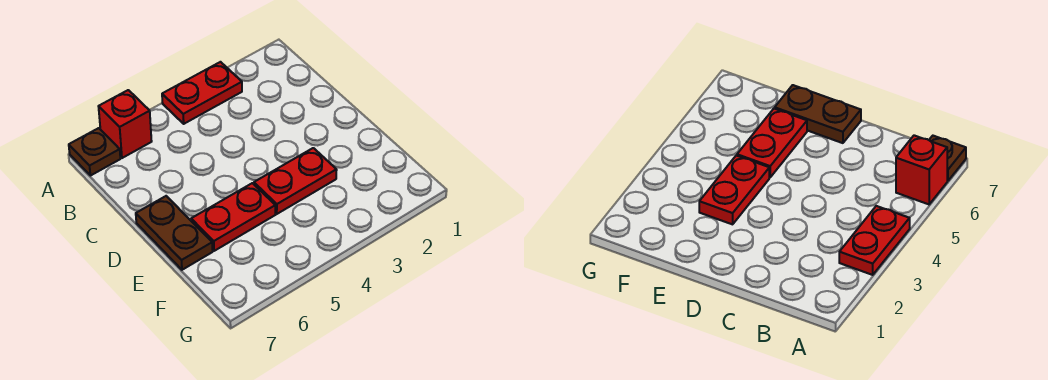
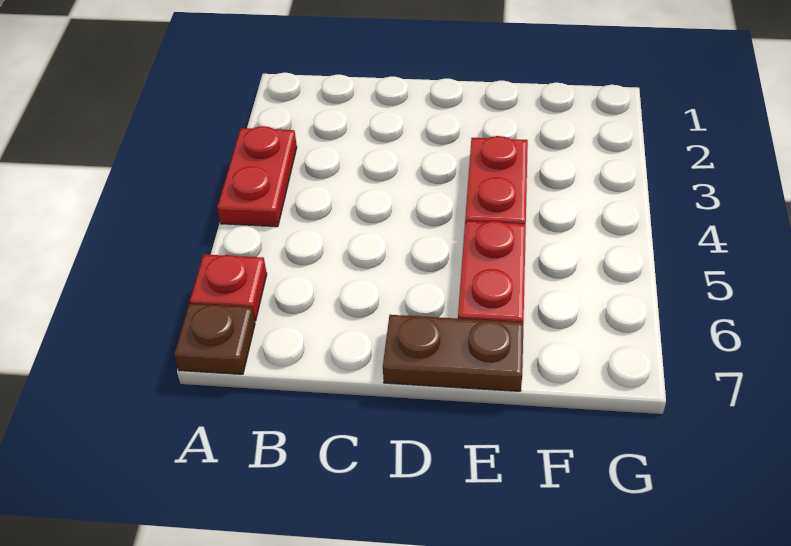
red 1x1 brick [98,90,152,158] -> red 1x1 plate [190,254,267,321]

